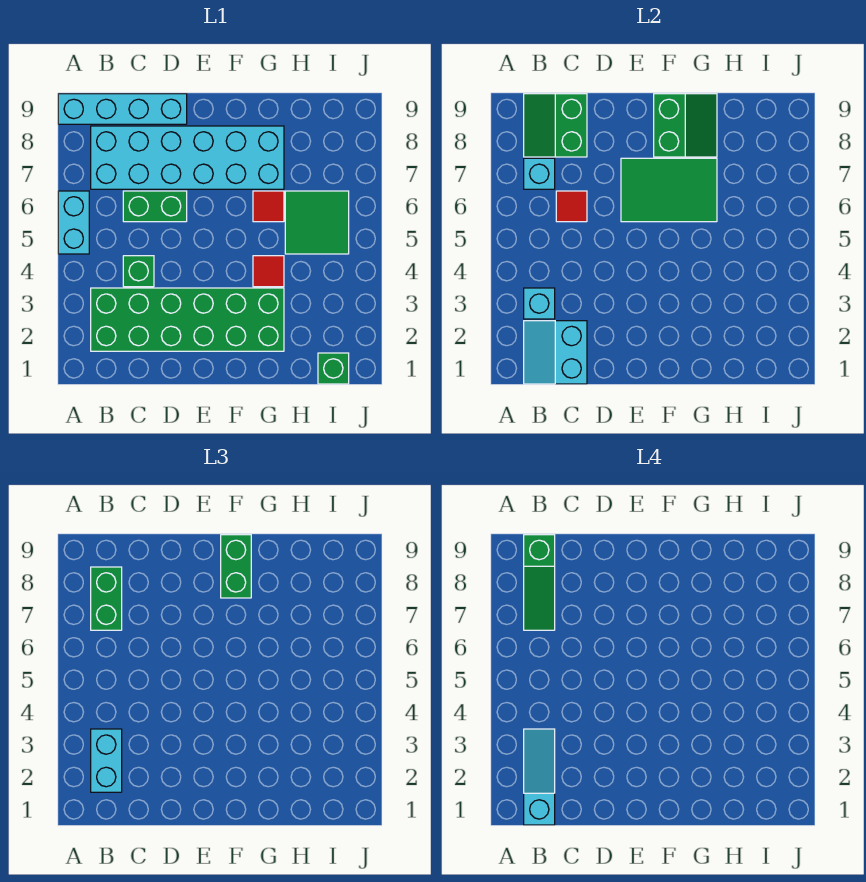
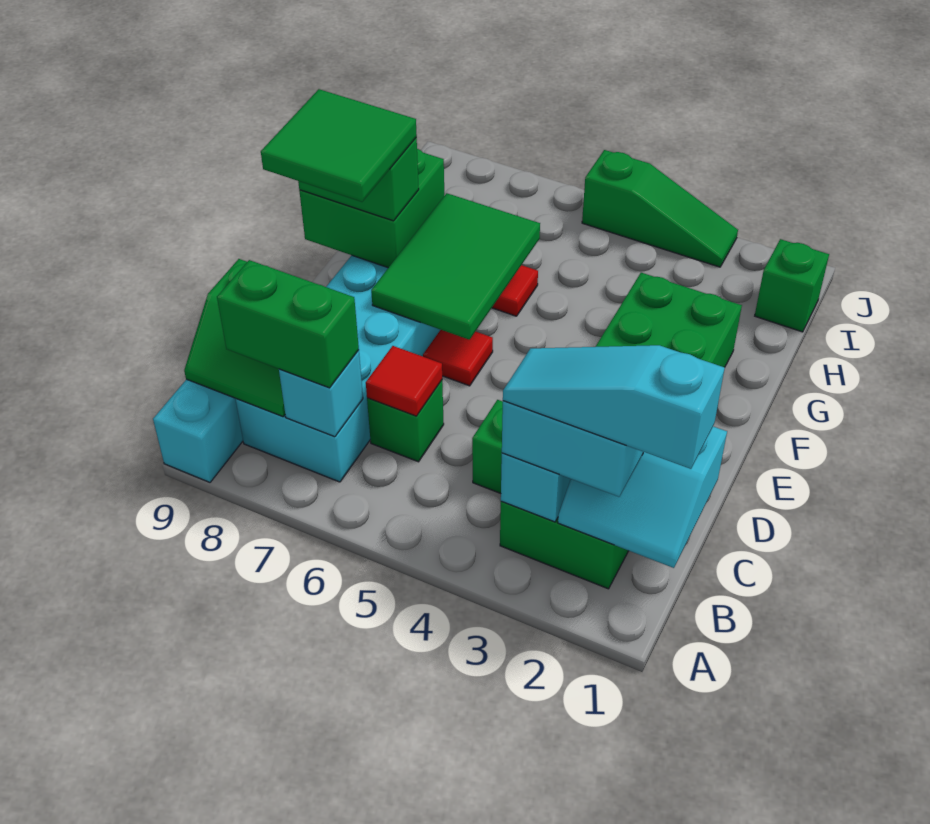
cyan 1x2 brick [58,191,89,254] -> none
green 1x3 slope [524,535,555,630] -> green 1x3 slope moved to [582,150,738,267]
green 1x2 brick [123,191,187,222] -> green 1x1 brick [367,380,444,462]
green 2x2 slope [654,94,717,157] -> green 2x2 brick [299,149,444,268]
red 1x1 tile [253,256,284,287] -> red 1x1 tile moved to [423,330,493,386]
green 2x2 tile [285,191,349,254] -> green 2x2 tile moved to [261,89,417,202]

